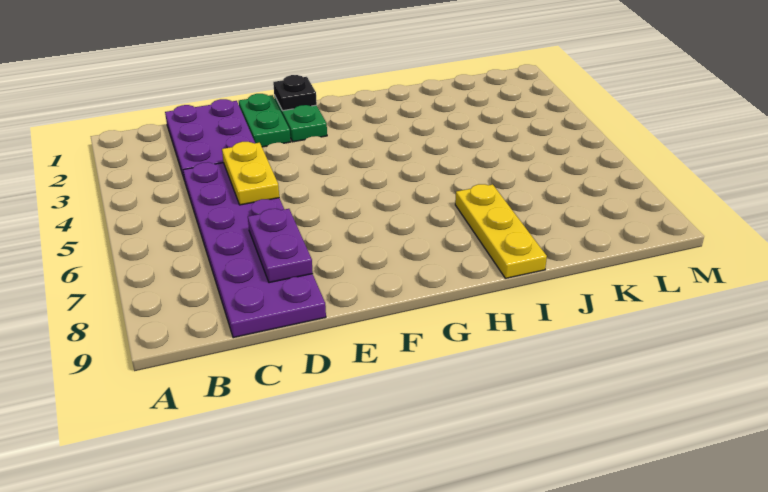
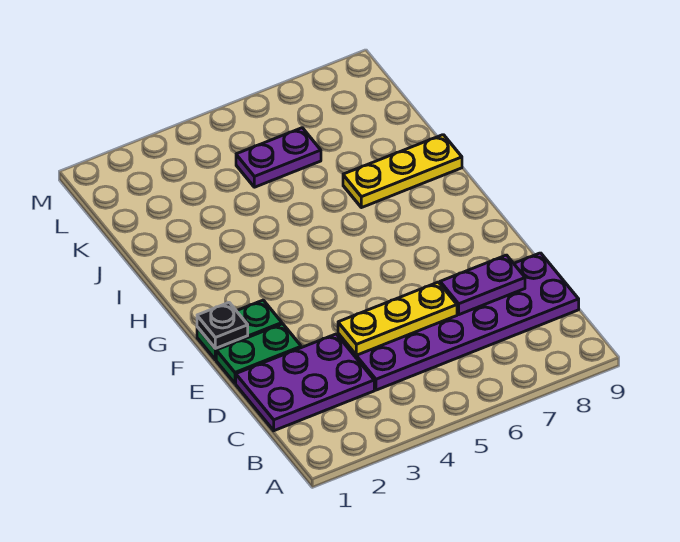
yellow 1x2 plate [222,142,279,205] -> yellow 1x3 plate [338,282,457,355]
none -> purple 1x2 plate [236,128,321,187]

